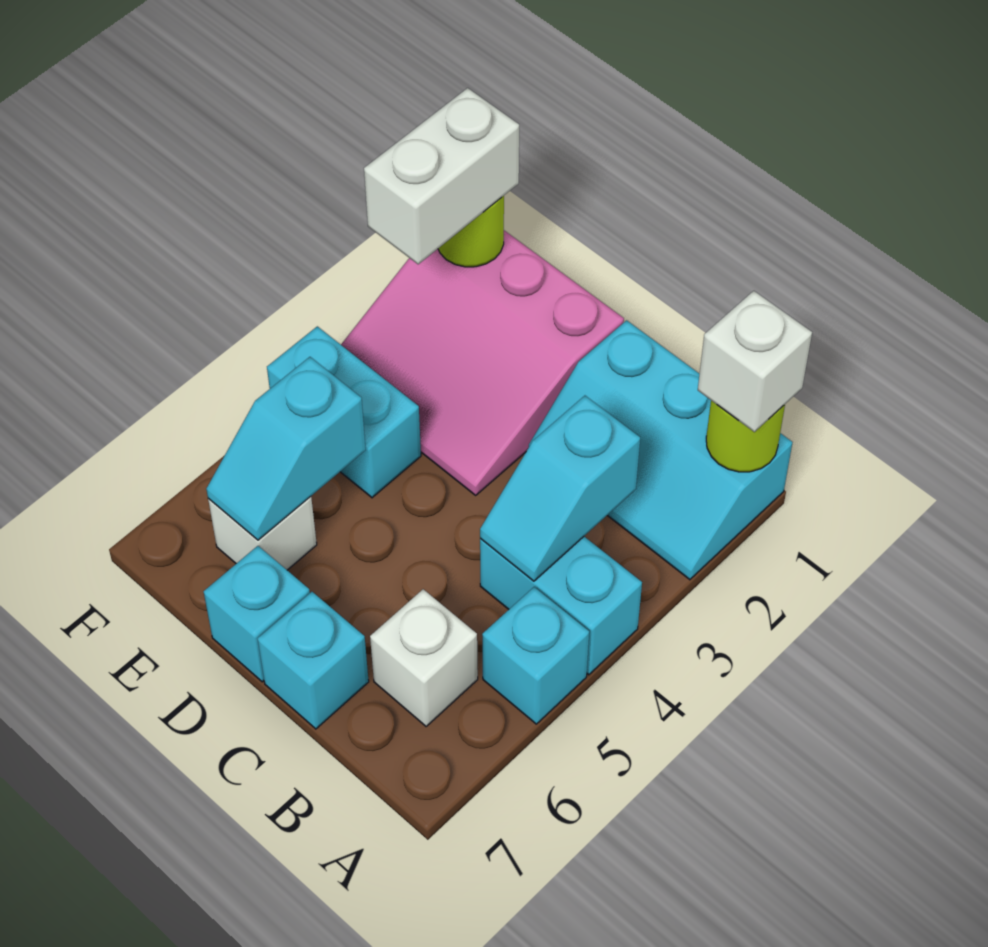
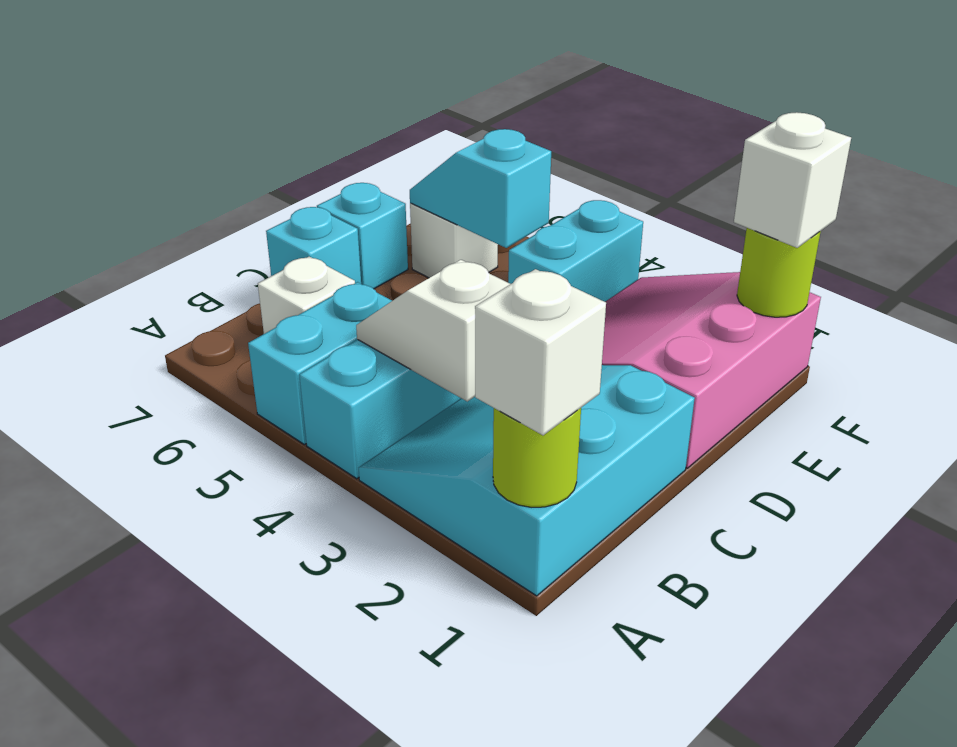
cyan 2x3 slope [529,320,793,580] -> cyan 3x3 slope [359,365,695,596]
cyan 1x1 brick [482,587,589,724] -> cyan 1x2 brick [248,282,392,444]
cyan 1x2 slope [480,396,640,581] -> white 1x2 slope [356,260,510,401]
white 1x2 brick [364,88,519,264] -> white 1x1 brick [734,112,851,248]

